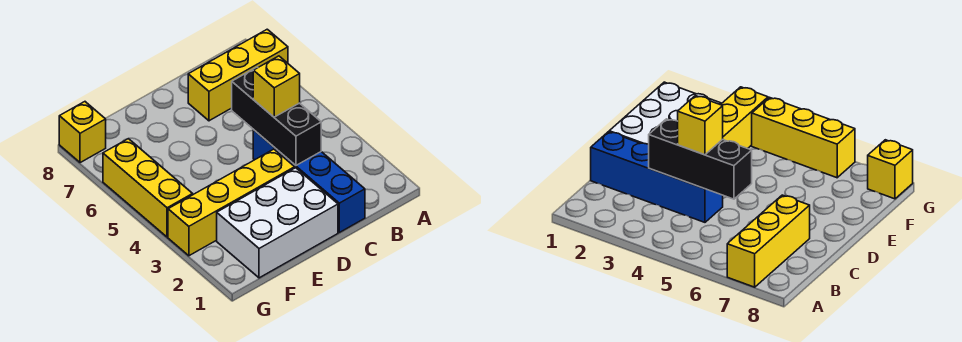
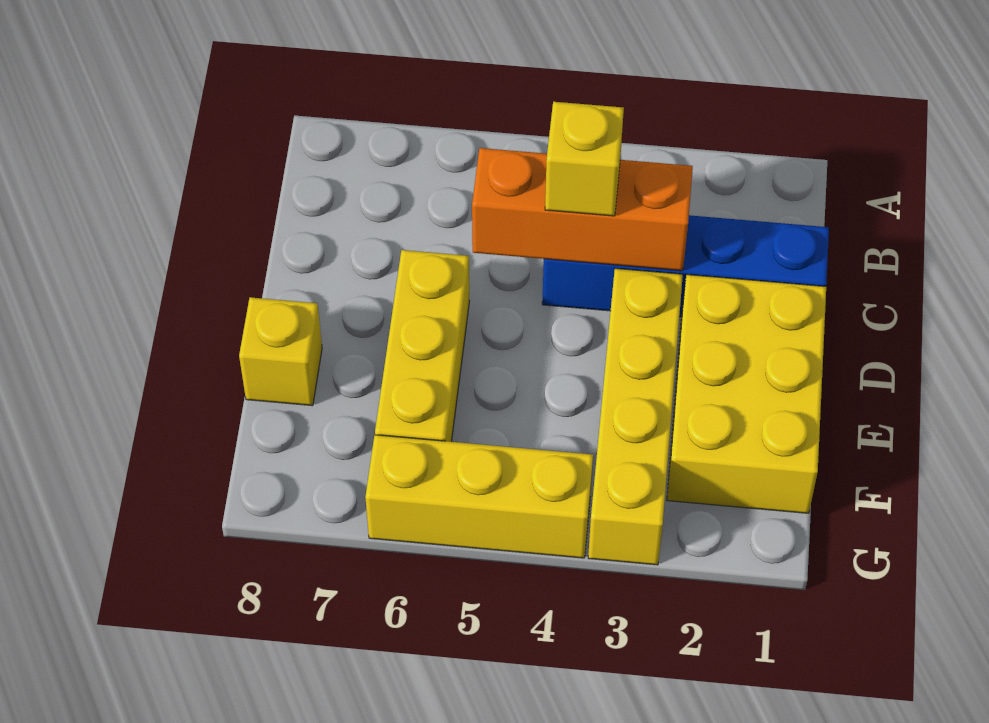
yellow 1x3 brick [188,29,288,121] -> yellow 1x3 brick moved to [375,250,470,442]
black 1x3 brick [232,67,321,165] -> orange 1x3 brick [472,148,693,271]
white 2x3 brick [217,168,338,278] -> yellow 2x3 brick [667,275,826,513]
yellow 1x1 brick [59,102,106,163] -> yellow 1x1 brick moved to [239,297,322,406]

